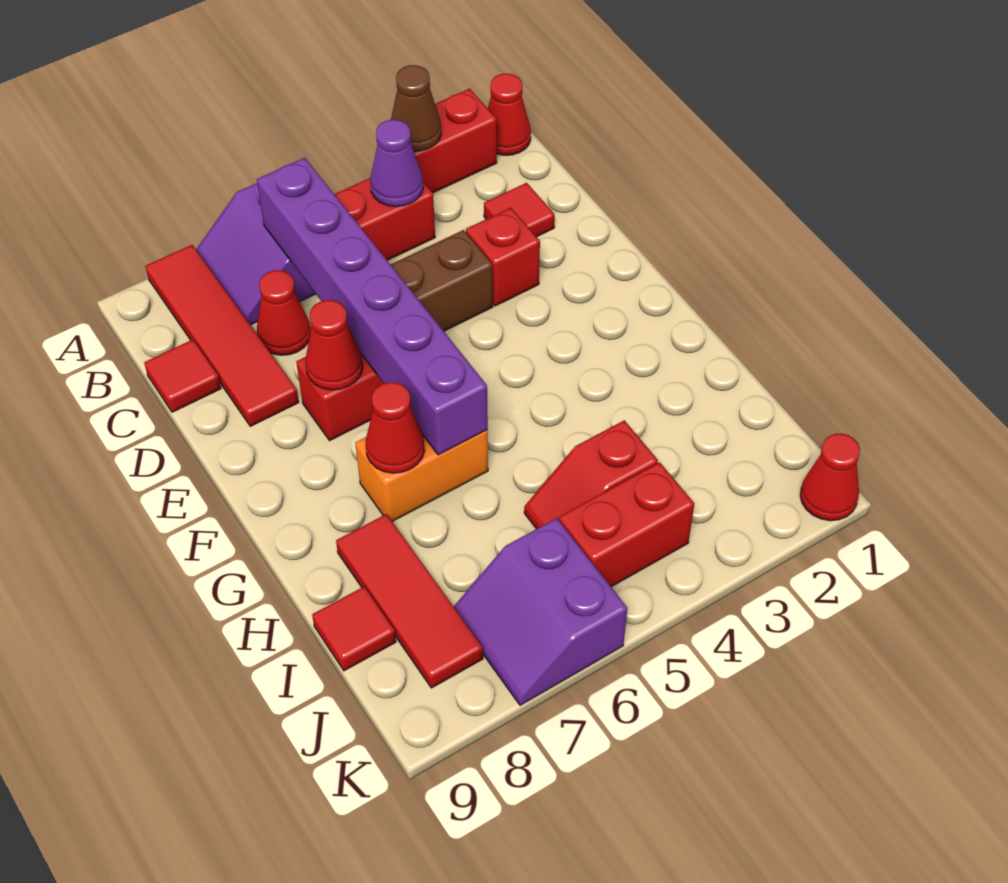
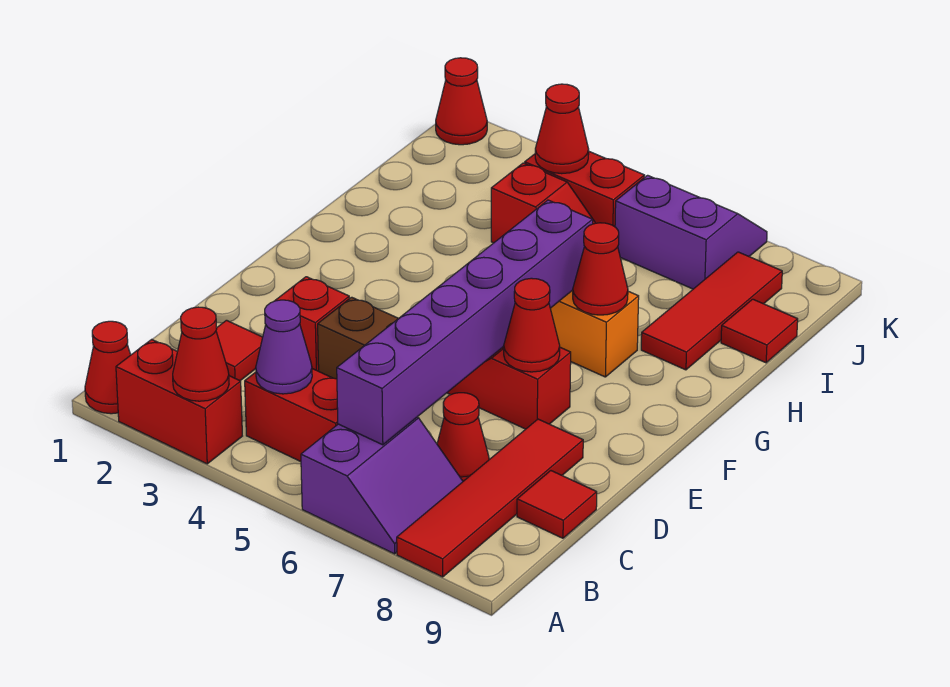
brown 1x1 cone [391,65,441,151] -> red 1x1 cone [173,307,229,401]
none -> red 1x1 cone [535,84,589,174]
purple 2x2 slope [454,518,627,705] -> purple 2x2 slope turned to [615,175,767,289]

